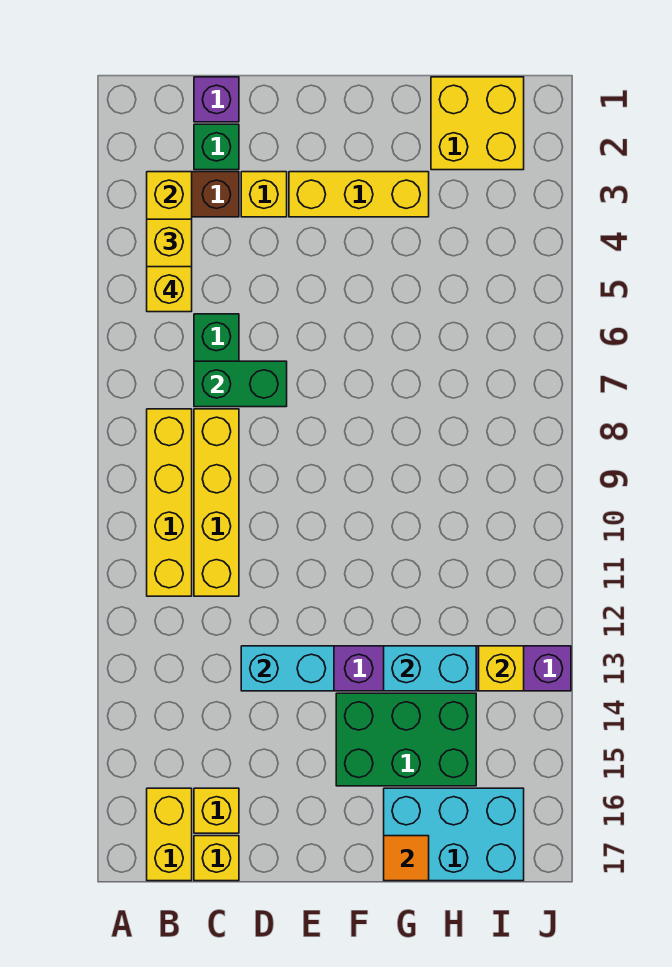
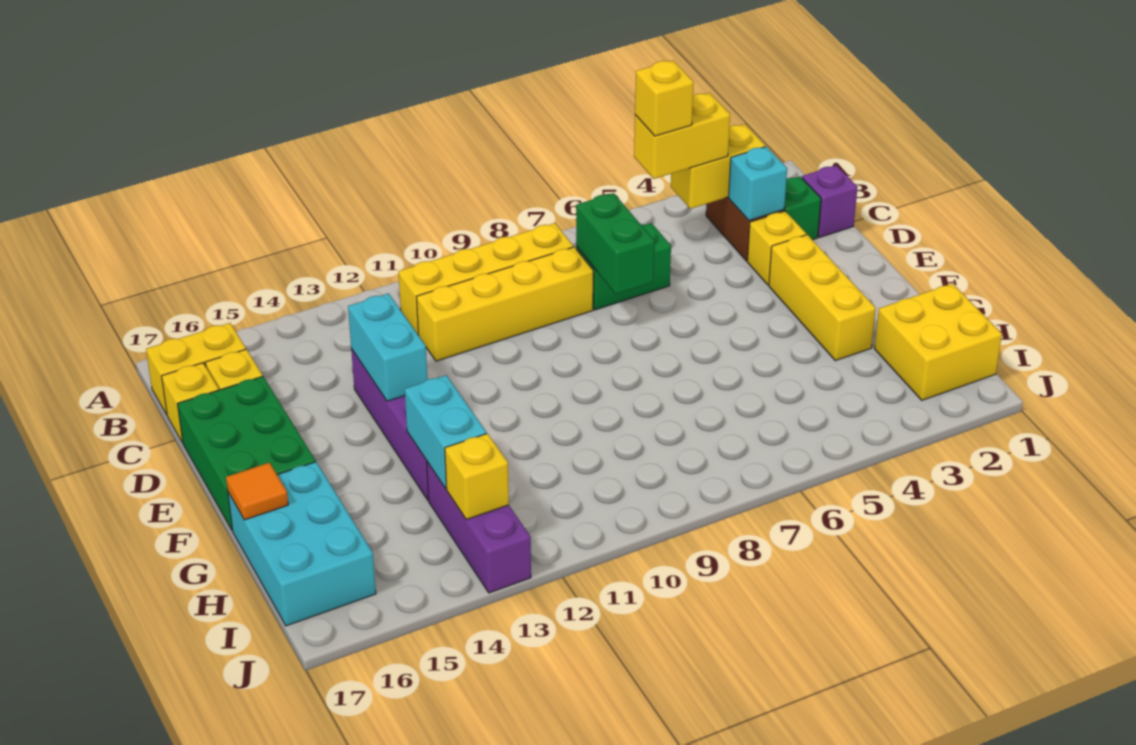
none -> cyan 1x1 brick [729,147,787,221]
green 2x3 brick [336,693,476,786] -> green 2x3 brick moved to [178,376,316,531]

